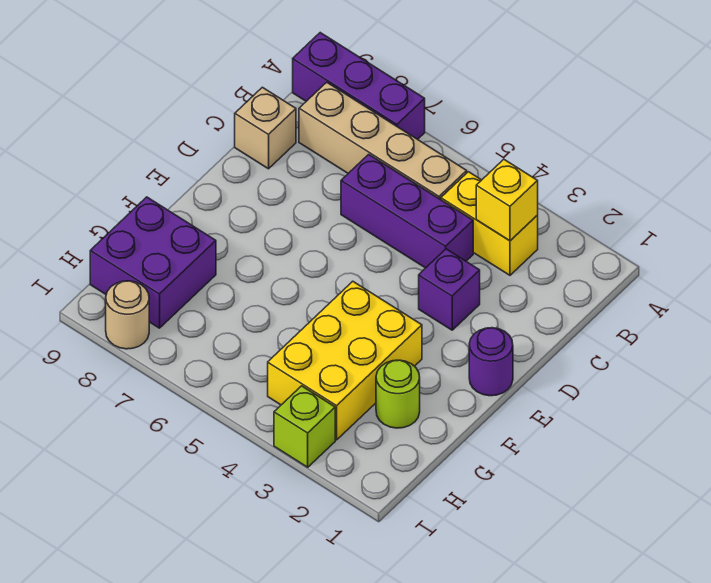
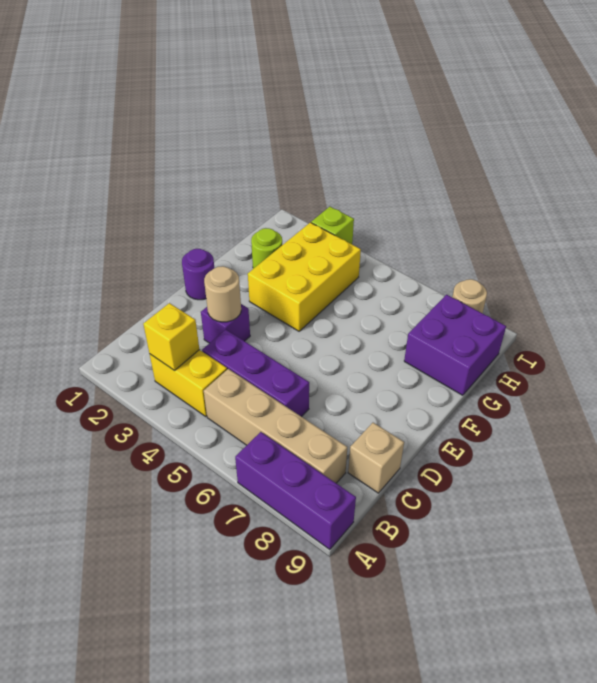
none -> tan 1x1 round brick [204,266,241,322]

